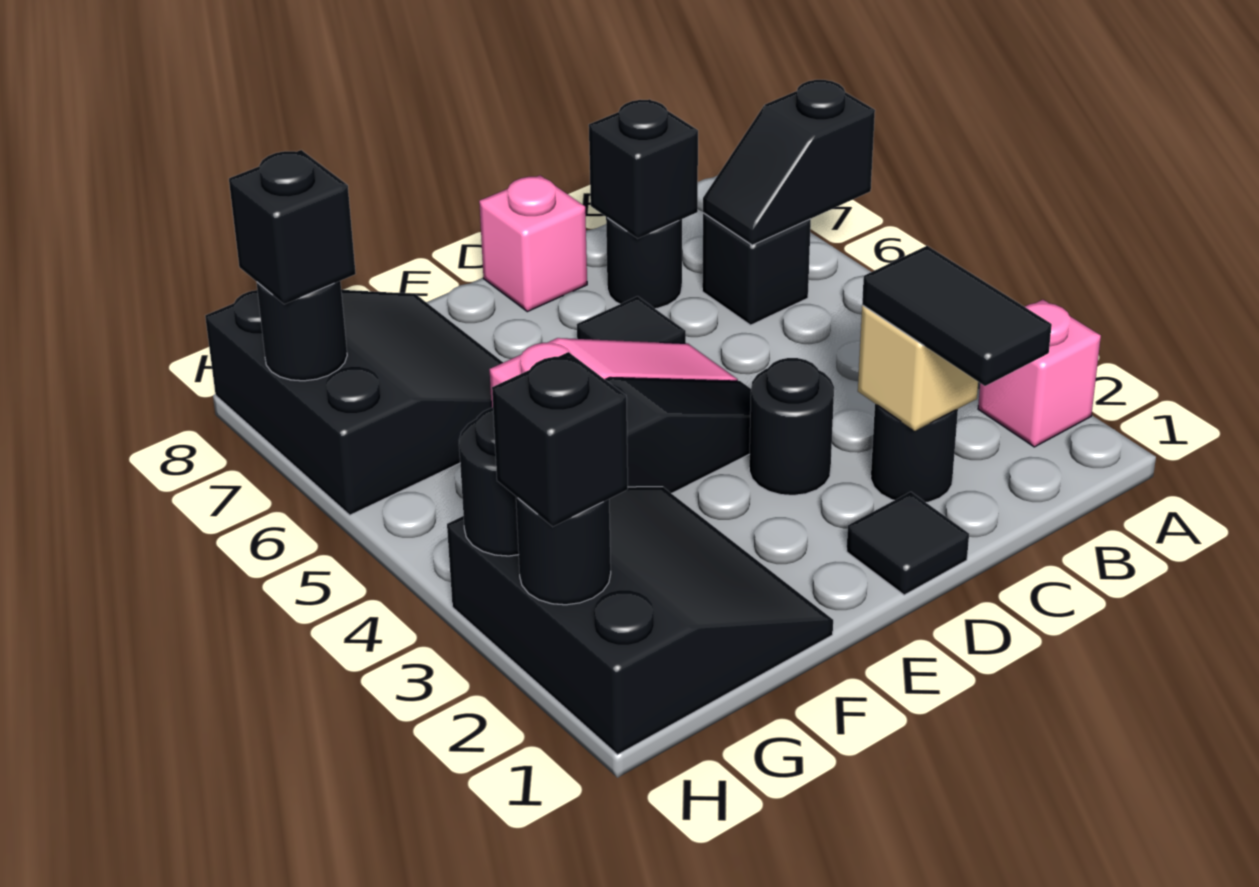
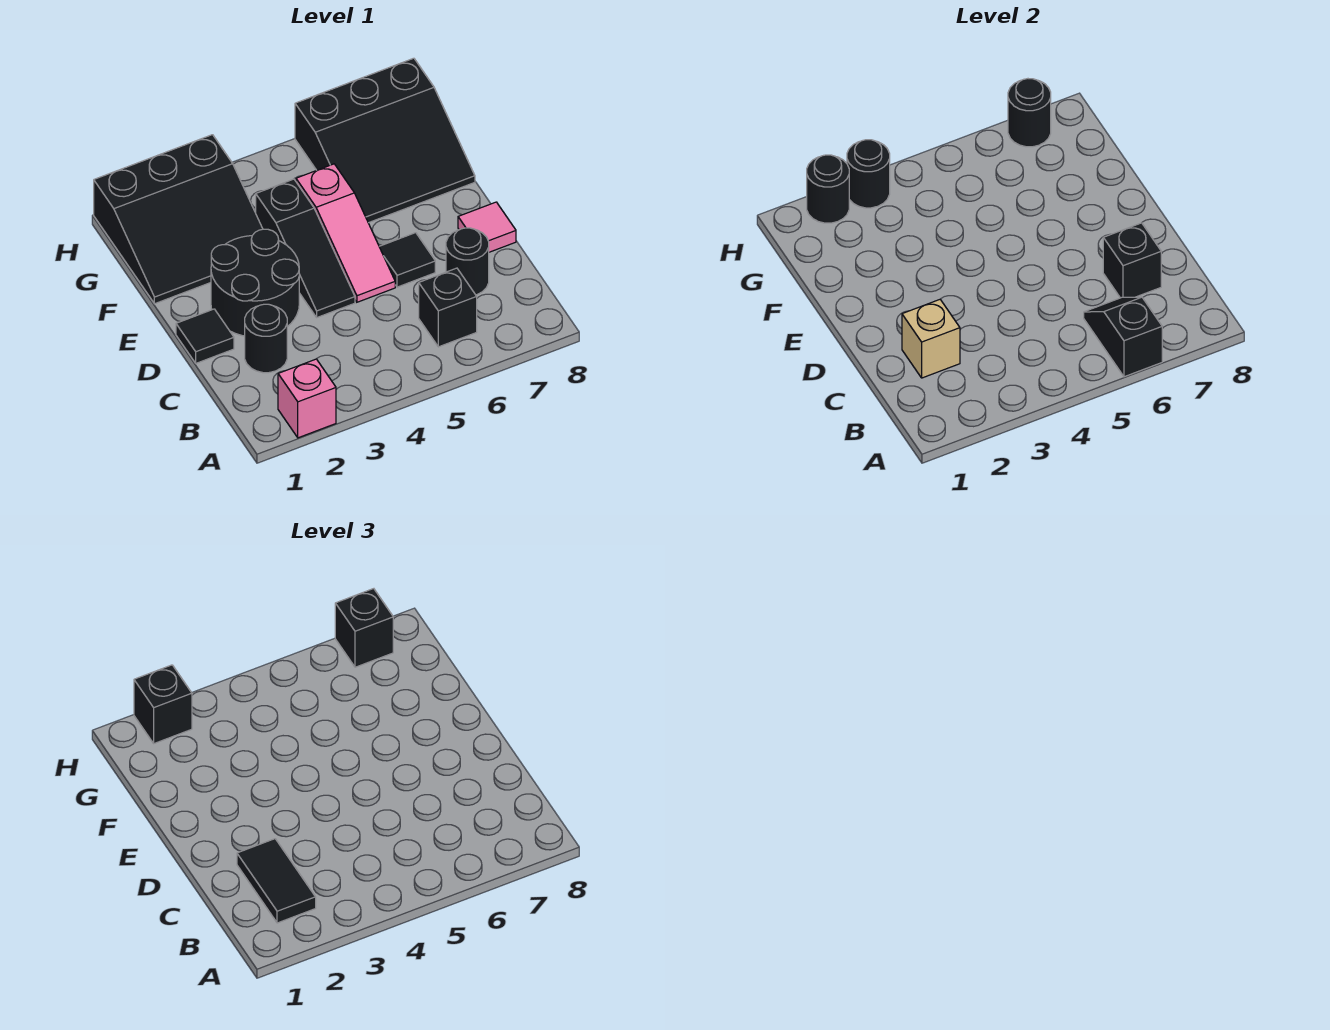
black 1x2 tile [862,246,1052,386] -> black 1x2 tile turned to [237,839,316,923]
black 1x1 round brick [749,358,834,495] -> black 2x2 round brick [211,229,299,336]
pink 1x1 brick [479,175,587,312] -> pink 1x1 tile [458,202,516,252]

